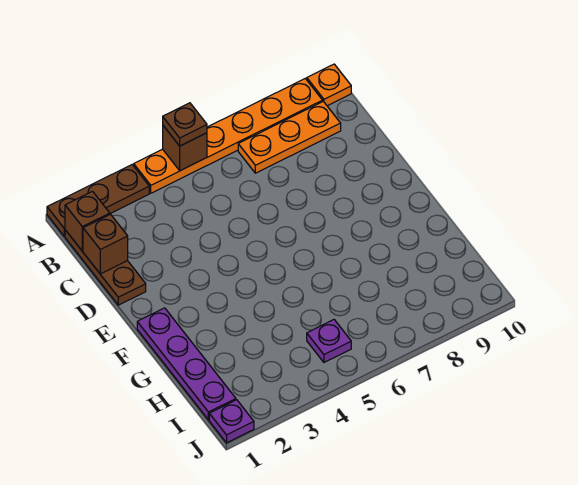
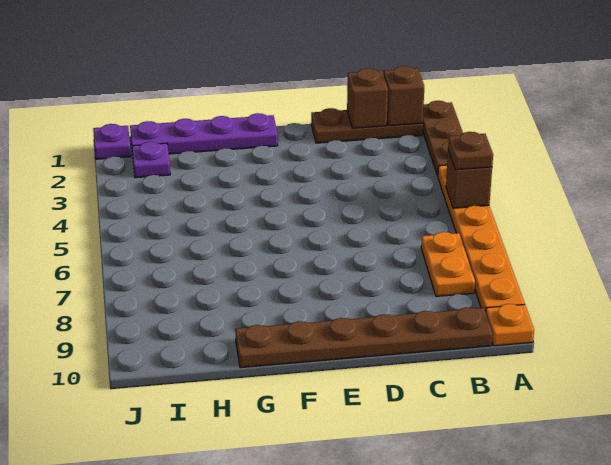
orange 1x3 plate [238,101,341,173] -> orange 1x2 plate [421,232,475,296]
none -> brown 1x6 plate [235,307,493,368]
purple 1x1 plate [307,320,351,362] -> purple 1x1 plate moved to [132,142,170,178]

